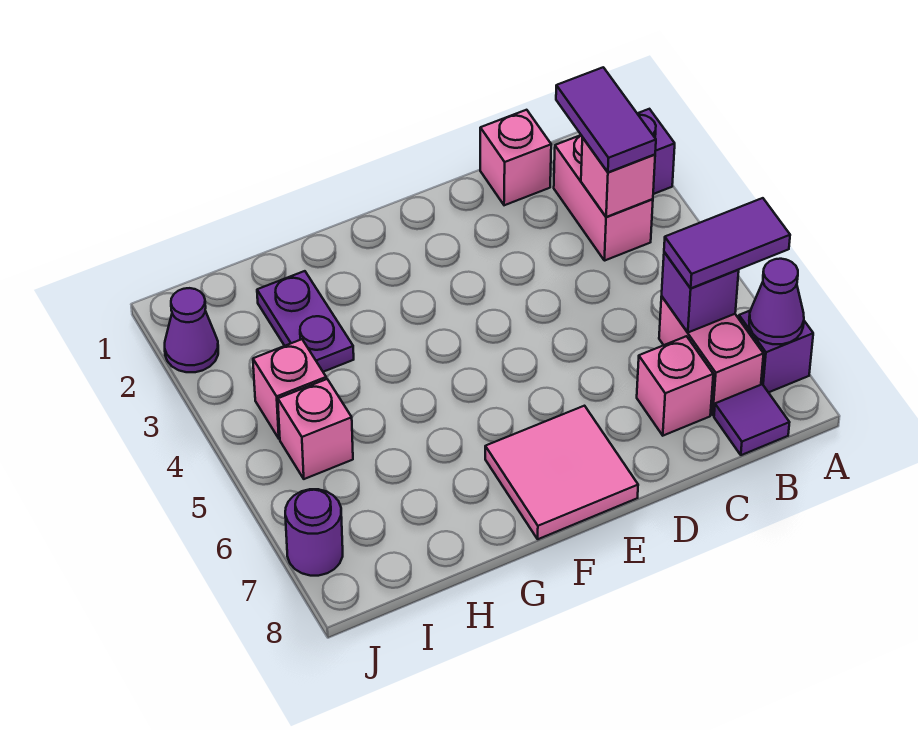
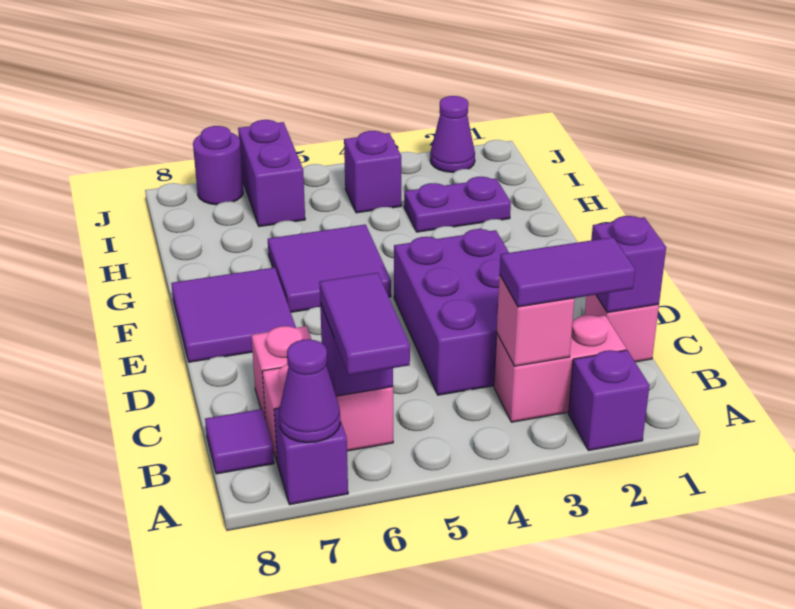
none -> purple 1x1 brick [591,216,666,313]
none -> purple 2x3 brick [394,229,509,395]
pink 2x2 tile [485,406,638,539] -> purple 2x2 tile [171,267,296,362]
none -> purple 2x2 tile [268,225,391,312]
pink 1x1 brick [253,339,326,439] -> purple 1x1 brick [344,131,401,213]
pink 1x1 brick [278,379,353,479] -> none
none -> purple 1x2 brick [238,120,305,227]

